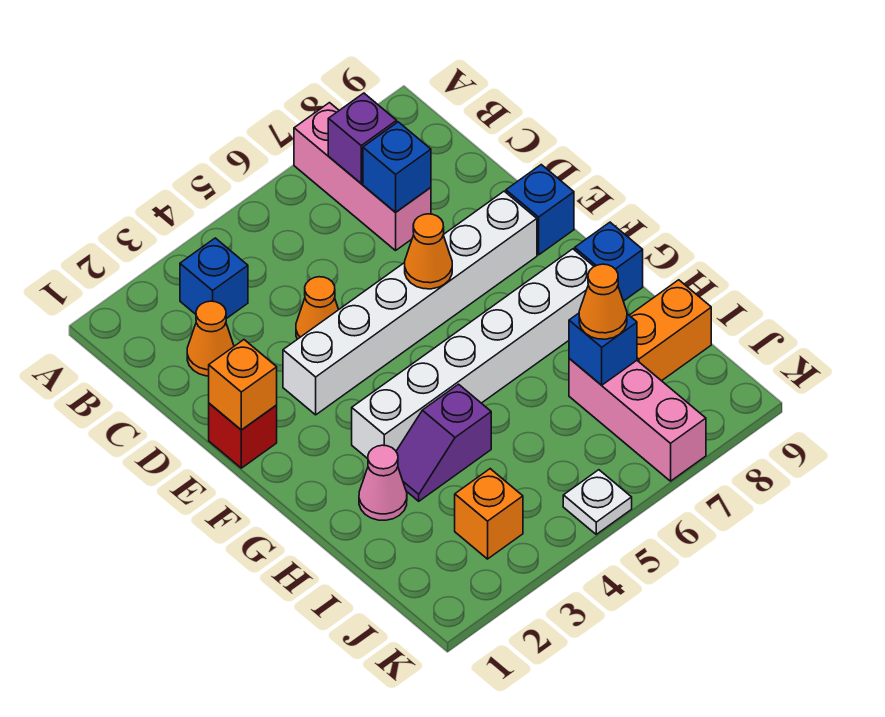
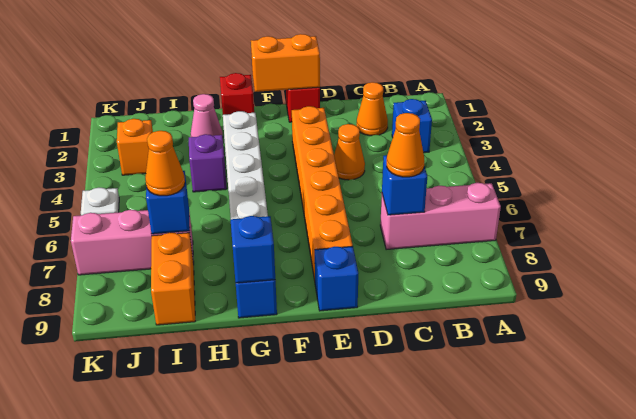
purple 1x1 brick [328,93,397,183] -> none
orange 1x1 brick [209,340,277,430] -> orange 1x2 brick [251,34,320,92]
white 1x6 brick [283,191,537,415] -> orange 1x6 brick [292,106,353,280]
orange 1x1 cone [405,214,452,289] -> orange 1x1 cone moved to [387,113,424,177]
none -> red 1x1 brick [220,73,254,115]
none -> blue 1x1 brick [231,216,275,283]

